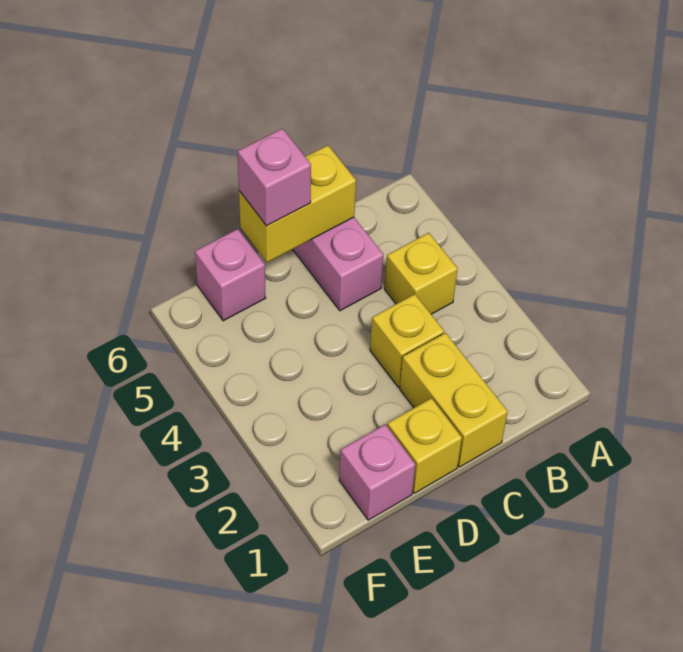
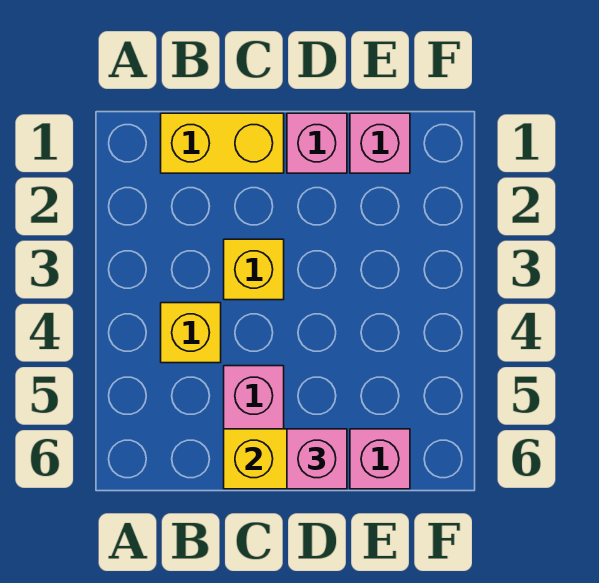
yellow 1x2 brick [400,333,508,467] -> yellow 1x2 brick turned to [161,113,284,173]
yellow 1x1 brick [387,398,462,493] -> pink 1x1 brick [287,113,347,173]

